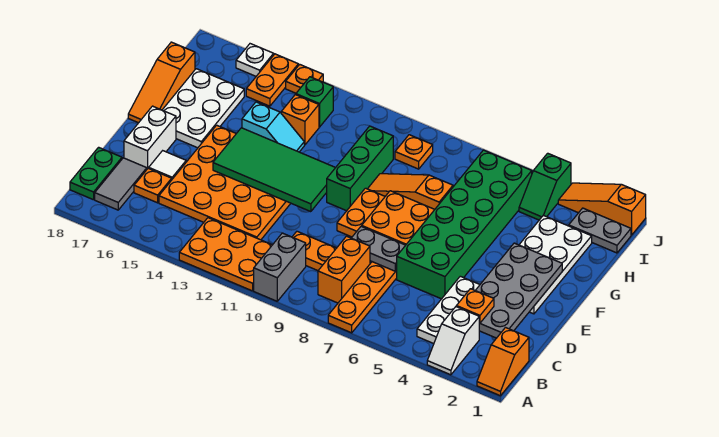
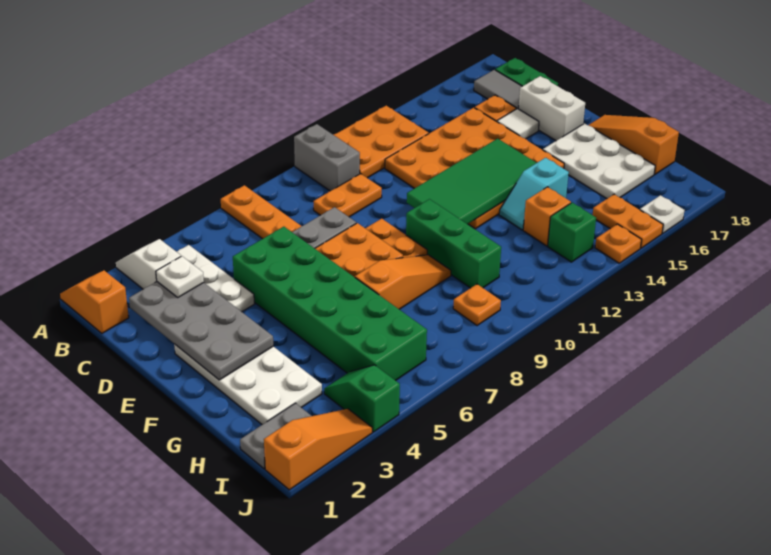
orange 1x2 brick [318,236,370,303] -> none
orange 1x1 plate [456,289,494,323] -> white 1x1 plate [156,256,204,297]

